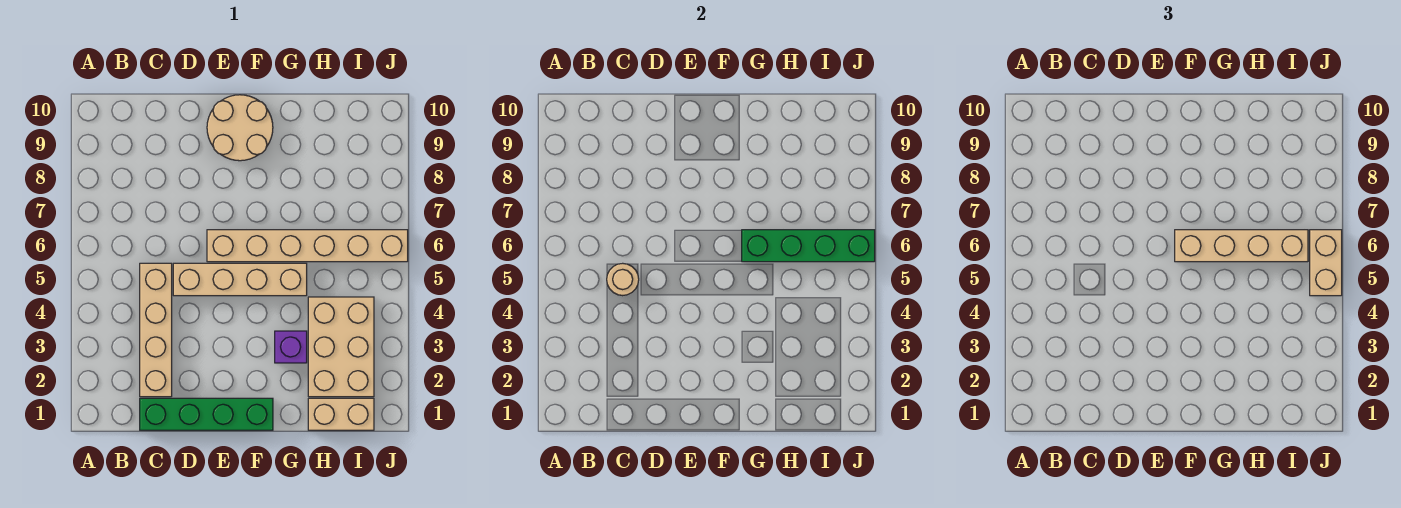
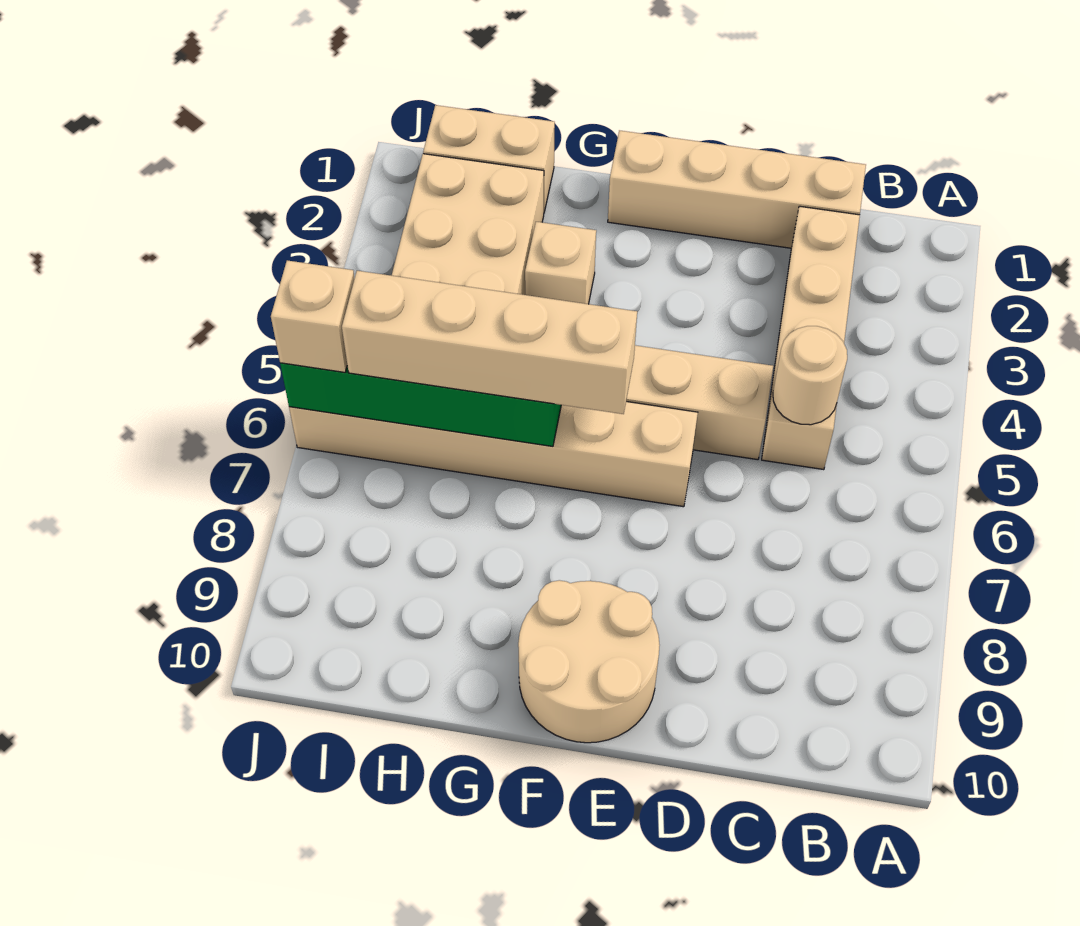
green 1x4 brick [140,398,273,430] -> tan 1x4 brick [608,130,866,248]
purple 1x1 brick [275,331,307,363] -> tan 1x1 brick [525,222,596,304]
tan 1x2 brick [1310,230,1342,296] -> tan 1x1 brick [271,260,354,372]

